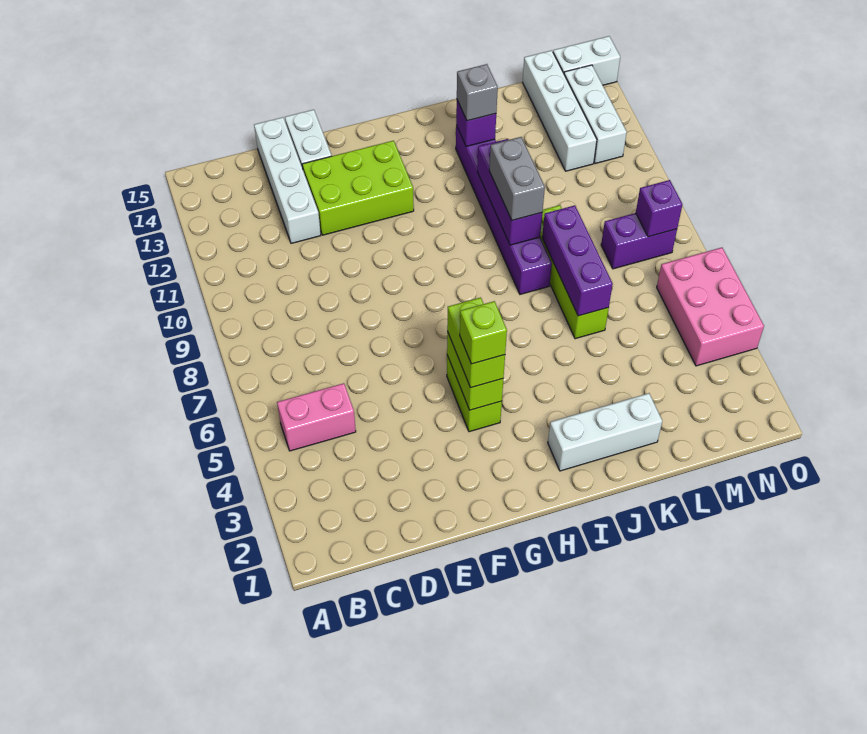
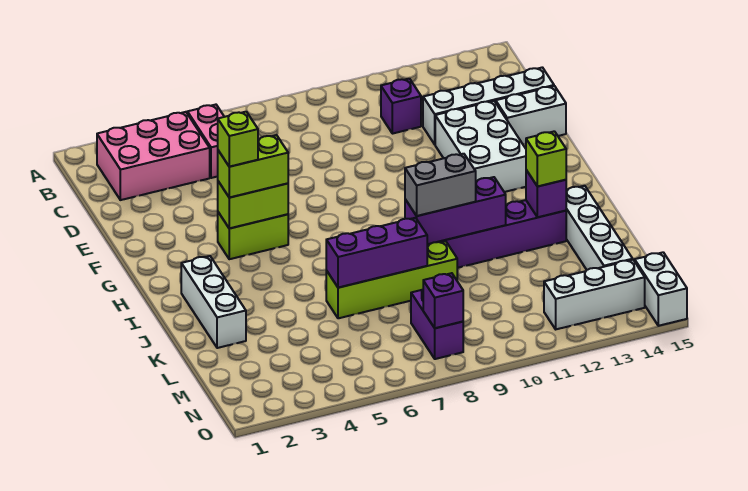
none -> purple 1x1 brick [381,79,421,134]
lime 2x3 brick [302,141,414,235] -> white 2x3 brick [435,101,526,192]
grey 1x1 brick [457,64,498,121] -> lime 1x1 brick [526,131,566,186]
white 1x4 brick [523,50,597,171] -> white 1x4 brick turned to [566,186,633,270]
pink 2x3 brick [657,248,764,366] -> pink 2x3 brick moved to [97,112,210,200]

